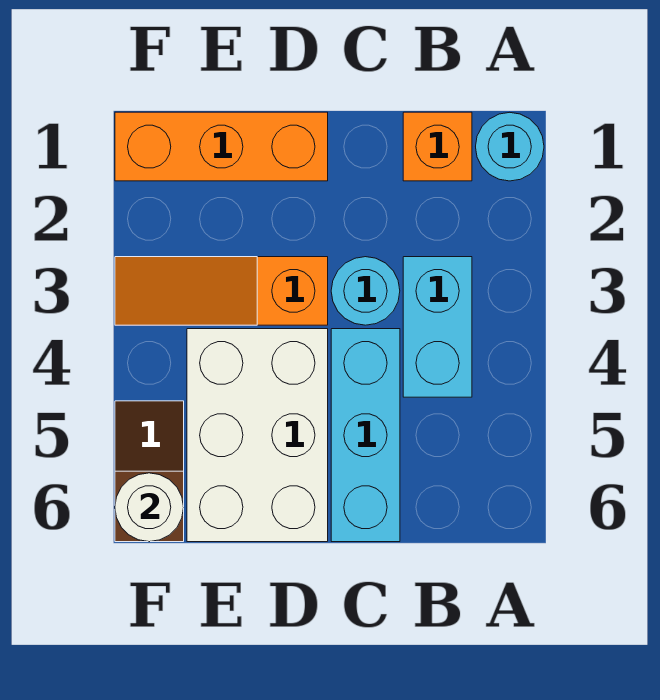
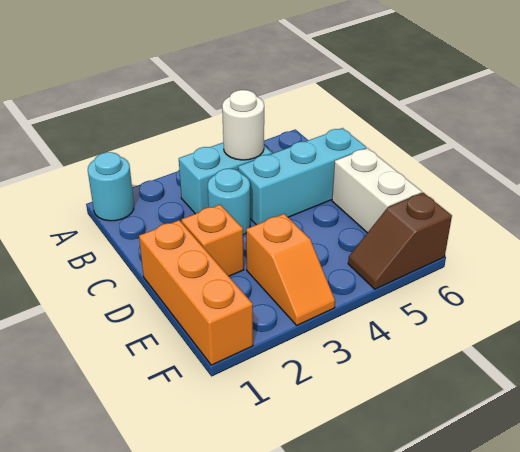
orange 1x1 brick [403,112,472,181] -> orange 1x1 brick moved to [181,205,244,276]
orange 1x3 slope [115,257,328,325] -> orange 1x2 slope [246,214,335,325]
white 2x3 brick [187,329,328,542] -> white 1x2 brick [332,148,422,233]
white 1x1 round brick [115,473,184,542] -> white 1x1 round brick moved to [222,90,264,160]

